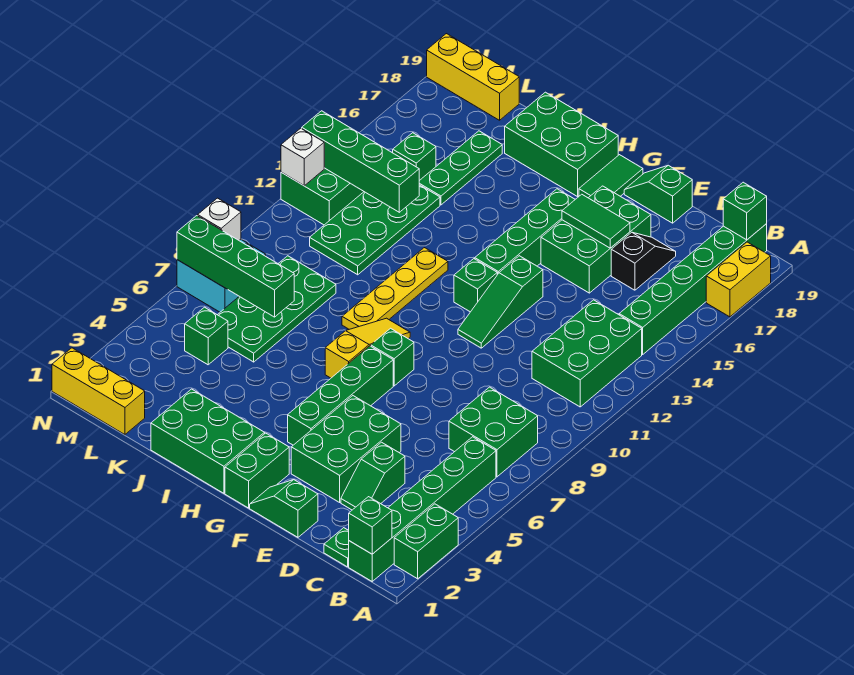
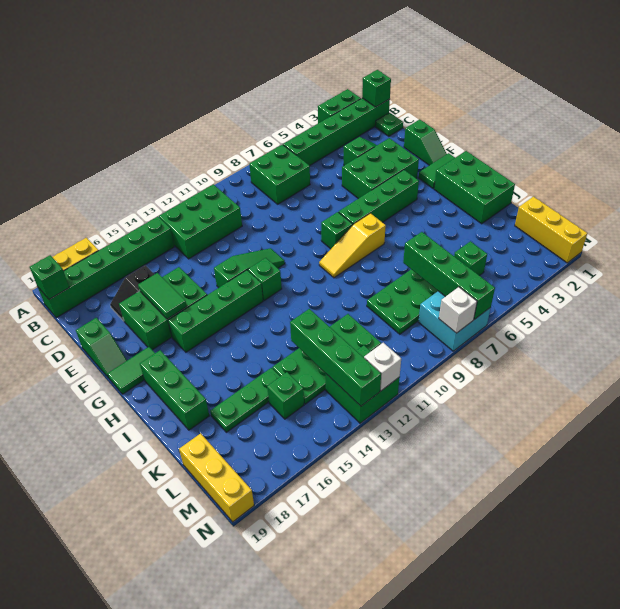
green 1x2 brick [225,433,289,508] -> green 1x2 tile [419,153,455,188]
green 2x3 brick [505,92,618,197] -> green 1x3 brick [140,350,209,430]
yellow 1x4 plate [342,248,448,329] -> none

